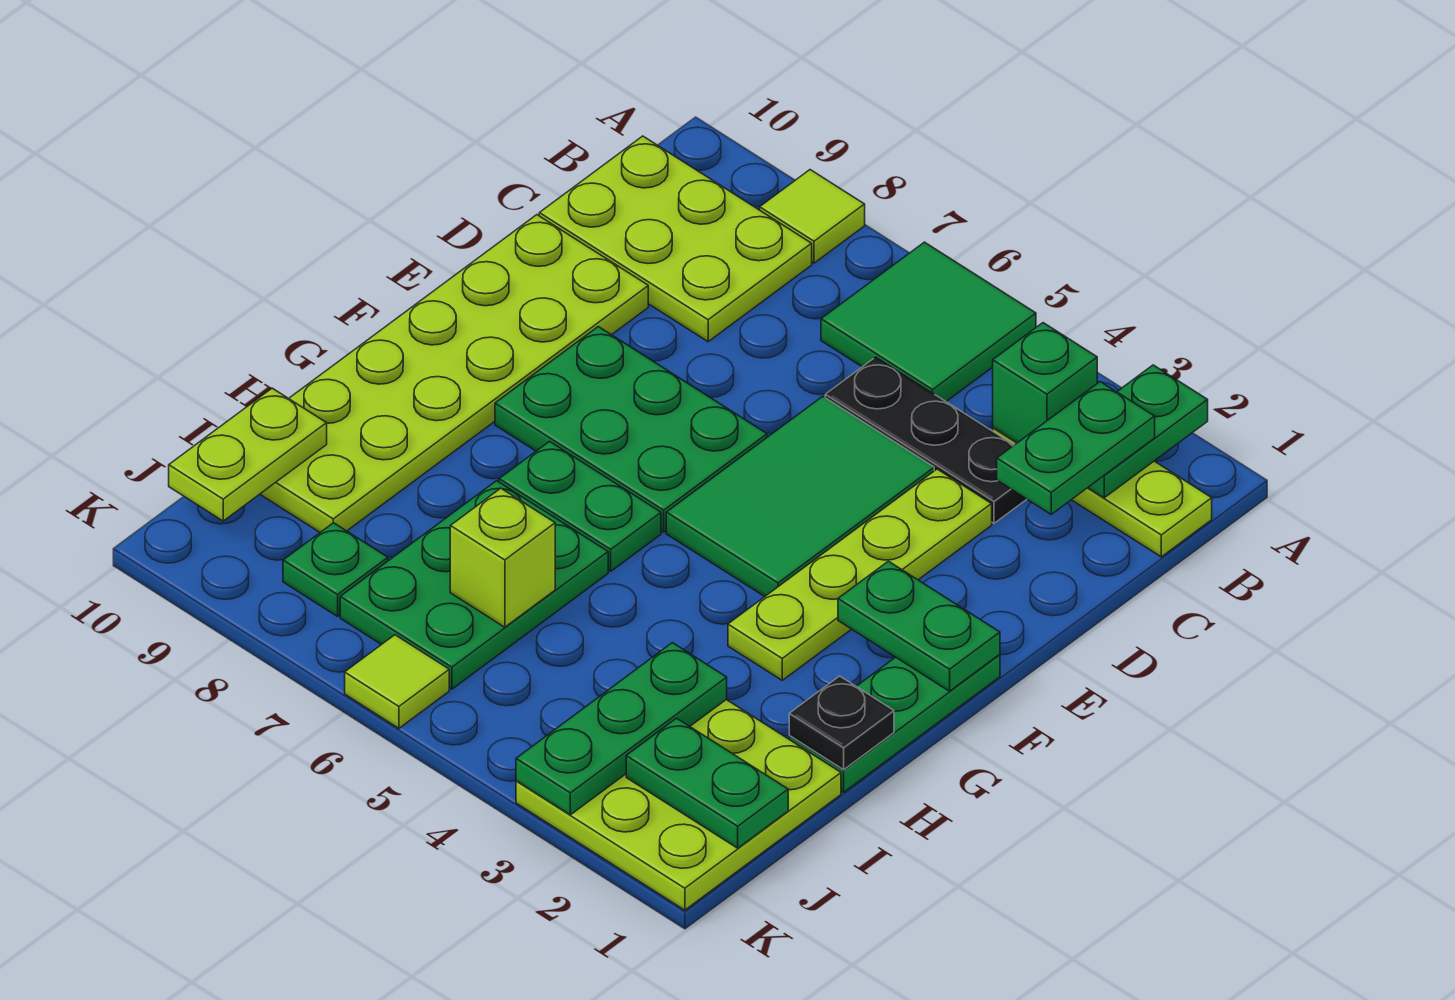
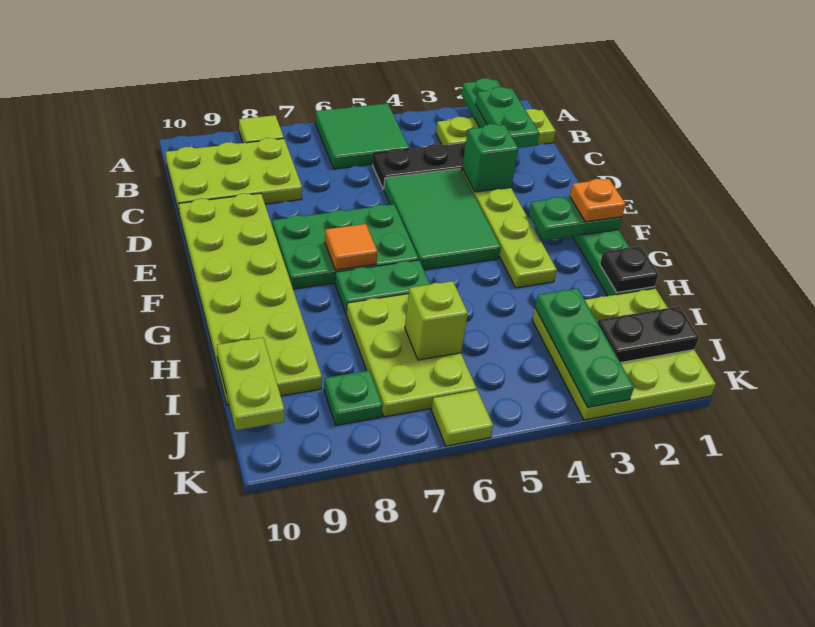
green 1x1 brick [993,323,1097,443] -> green 1x1 brick moved to [462,124,518,192]
none -> orange 1x1 plate [570,179,626,222]
none -> orange 1x1 tile [325,224,377,270]
green 2x3 plate [340,481,608,689] -> lime 2x3 plate [346,294,477,417]
green 1x2 plate [626,718,788,848] -> black 1x2 plate [597,306,699,363]

